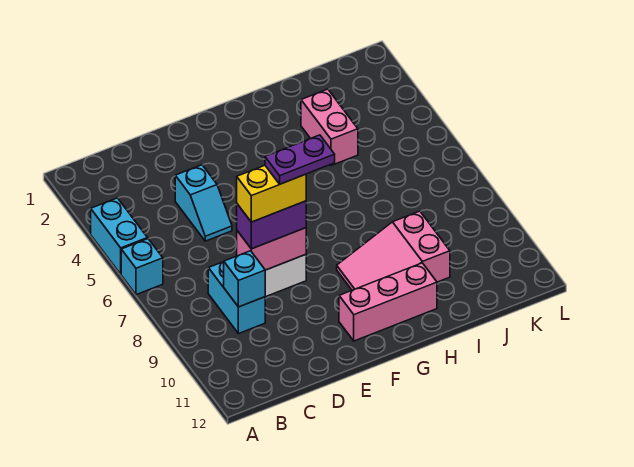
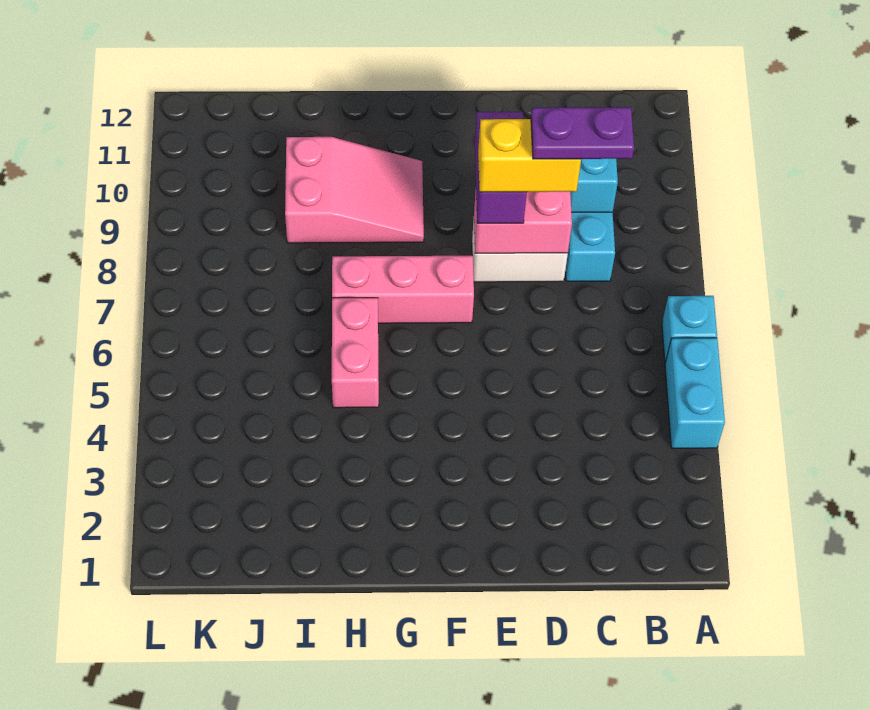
cyan 1x2 slope [175,165,232,241] -> none
purple 1x2 brick [237,201,306,249] -> purple 1x2 brick turned to [475,112,527,223]
purple 1x2 plate [265,135,335,184] -> purple 1x2 plate moved to [531,107,634,159]
pink 1x3 brick [339,263,437,341] -> pink 1x3 brick moved to [332,256,474,323]
pink 1x2 brick [301,89,358,166] -> pink 1x2 brick moved to [332,298,379,408]

